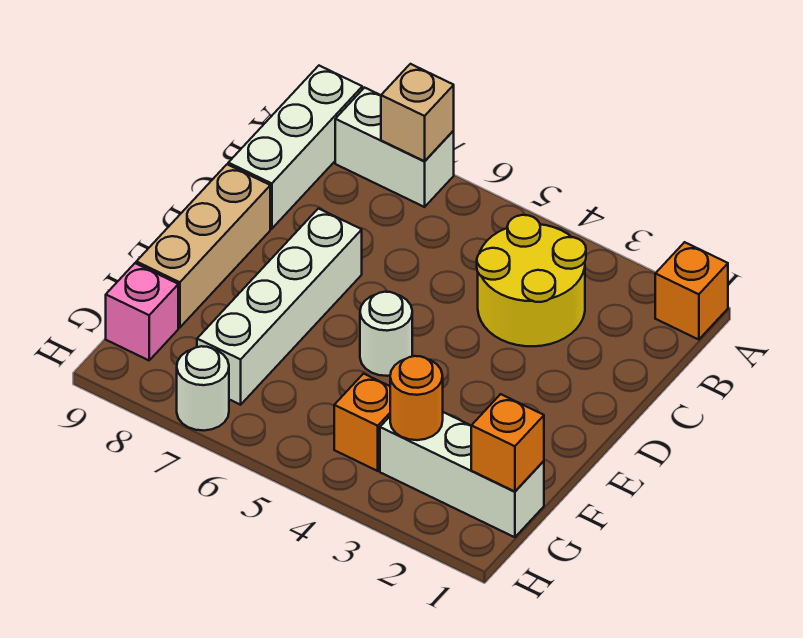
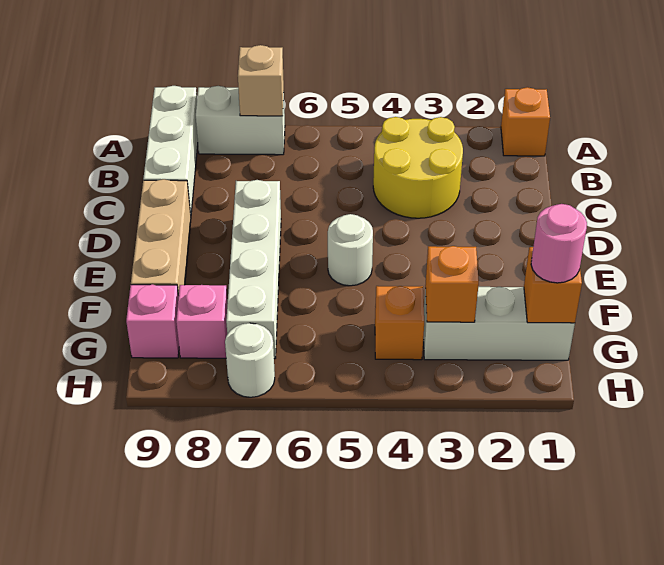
none -> pink 1x1 round brick [531,204,587,283]
orange 1x1 round brick [390,356,443,440] -> orange 1x1 brick [425,246,479,322]
none -> pink 1x1 brick [176,285,228,358]

